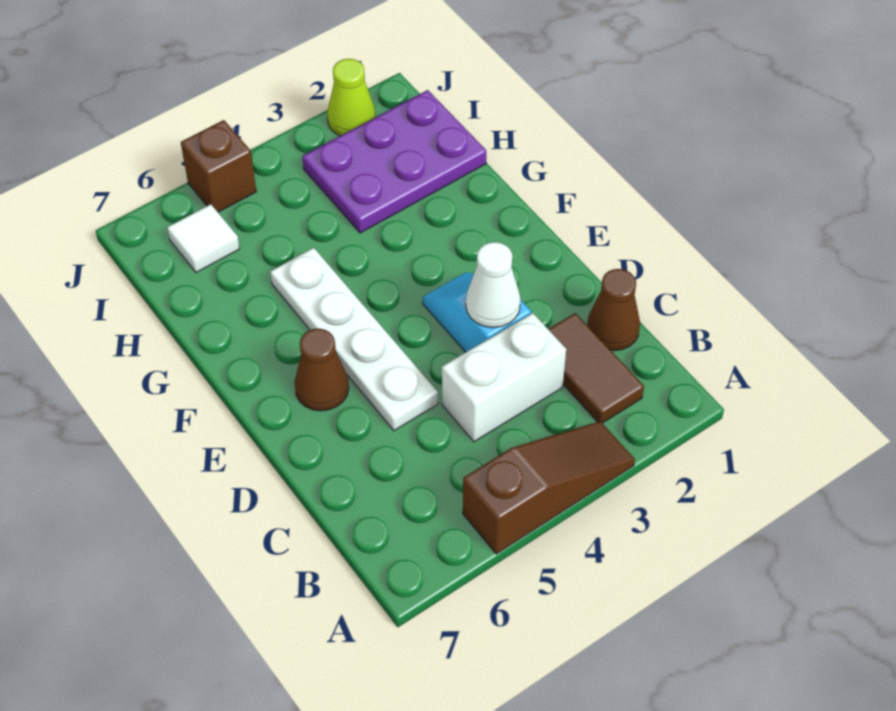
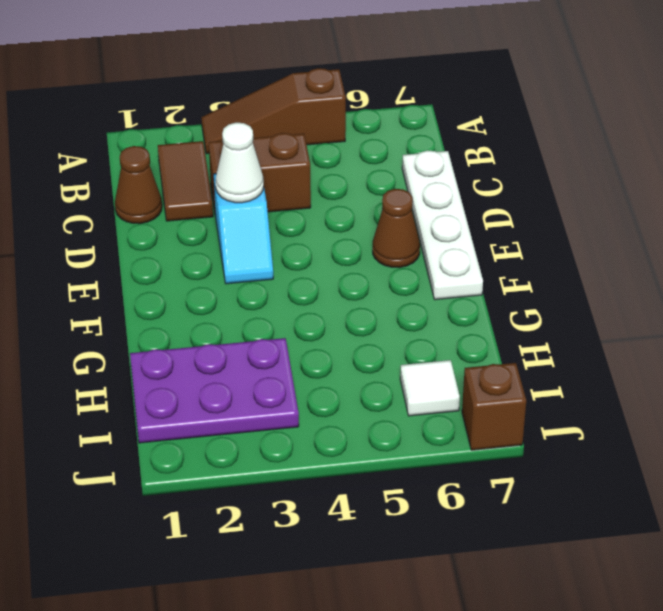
white 1x2 brick [442,313,566,442] -> brown 1x2 brick [209,133,311,216]
white 1x4 plate [270,248,438,431] -> white 1x4 plate moved to [402,150,483,300]
lime 1x1 cone [327,59,376,136] -> none
brown 1x1 brick [181,120,256,212] -> brown 1x1 brick moved to [462,363,526,450]

